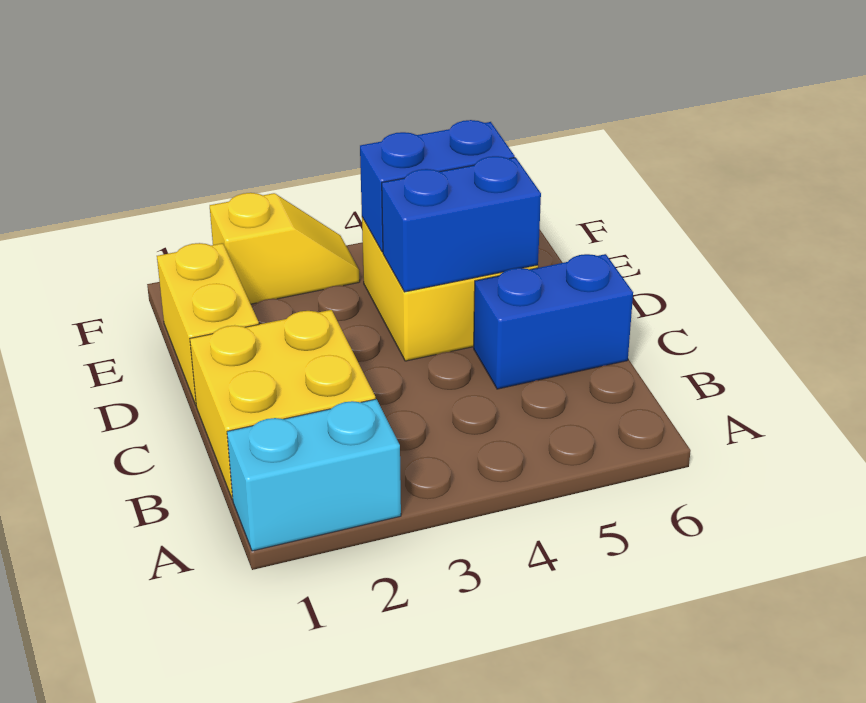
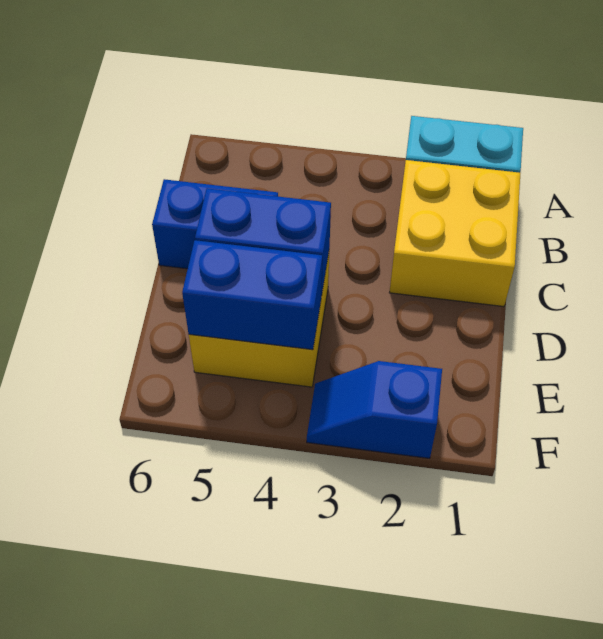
yellow 1x2 brick [157,243,259,405] -> none
yellow 1x2 slope [210,193,360,304] -> blue 1x2 slope [307,361,442,458]

